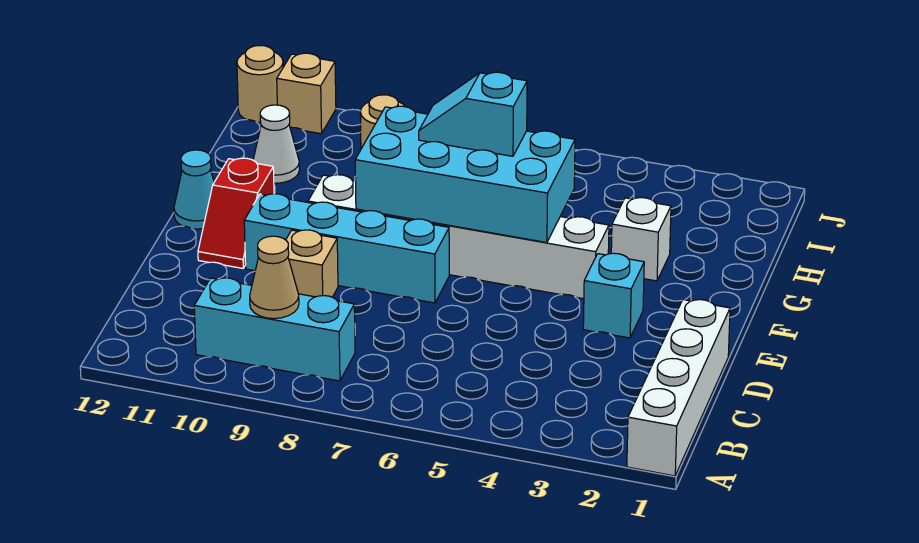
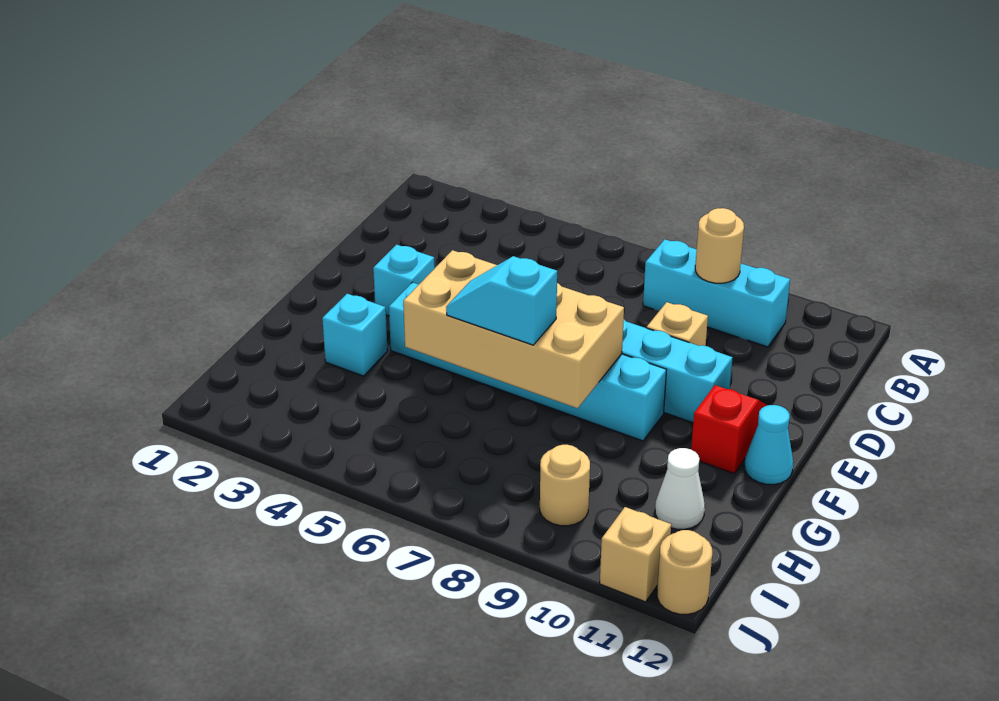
white 1x4 brick [627,300,730,476] -> none
tan 1x1 cone [250,236,299,319] -> tan 1x1 round brick [695,208,744,283]
white 1x6 brick [308,175,609,299] -> cyan 1x6 brick [389,282,666,441]
cyan 2x4 brick [355,106,575,243] -> tan 2x4 brick [403,250,624,408]
white 1x1 brick [611,198,671,281] -> cyan 1x1 brick [322,294,388,376]
cyan 1x2 slope [419,72,527,156] -> cyan 1x2 slope turned to [446,256,557,345]

